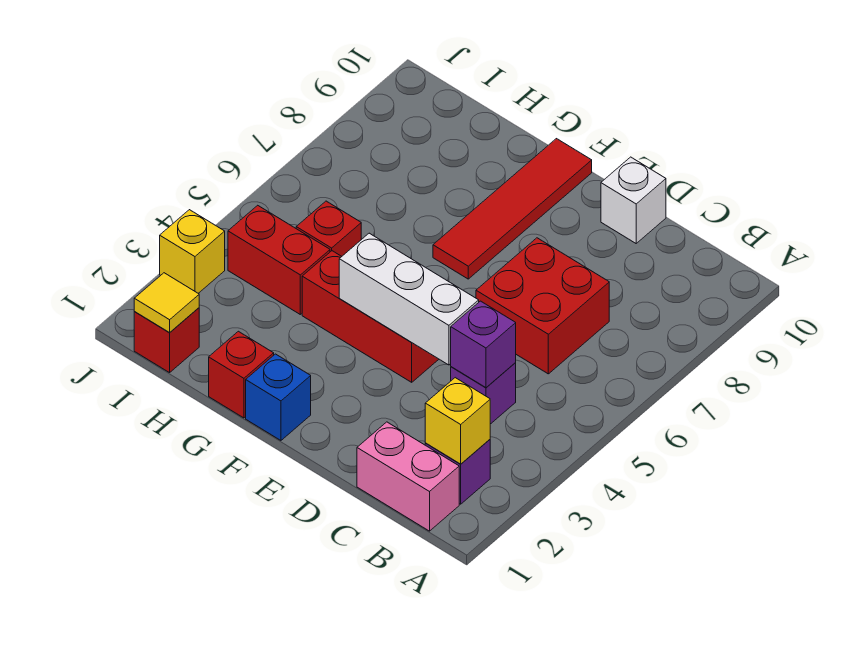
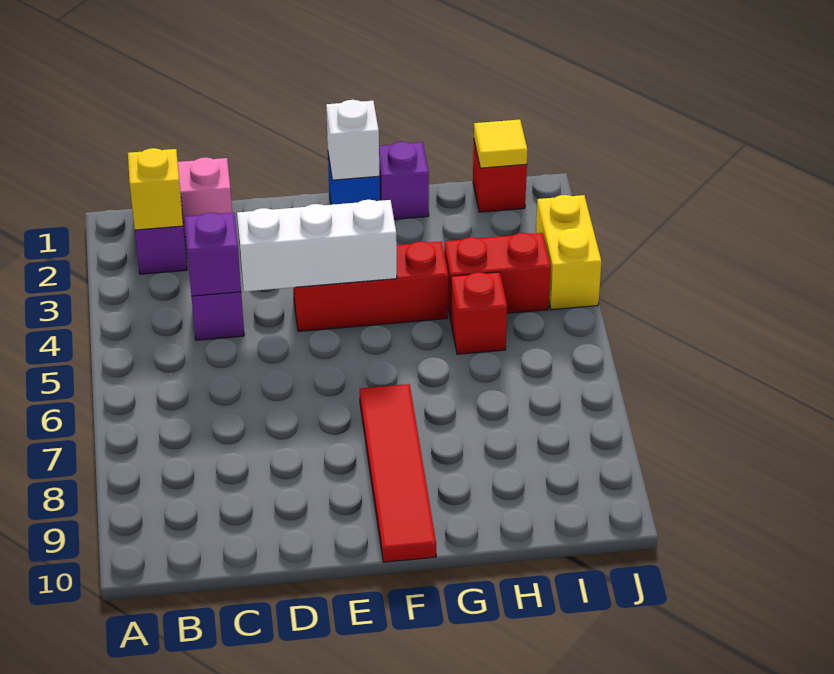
red 2x2 brick [476,238,609,374] -> none
white 1x1 brick [601,157,666,243] -> white 1x1 brick moved to [326,100,379,180]
red 1x1 brick [209,331,274,418] -> purple 1x1 brick [379,142,429,219]
yellow 1x1 brick [160,210,225,293] -> yellow 1x2 brick [536,195,602,310]

